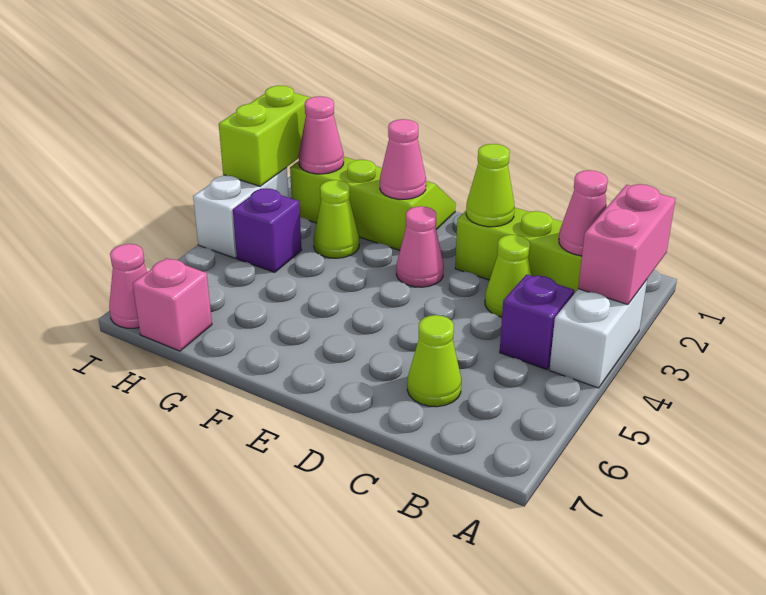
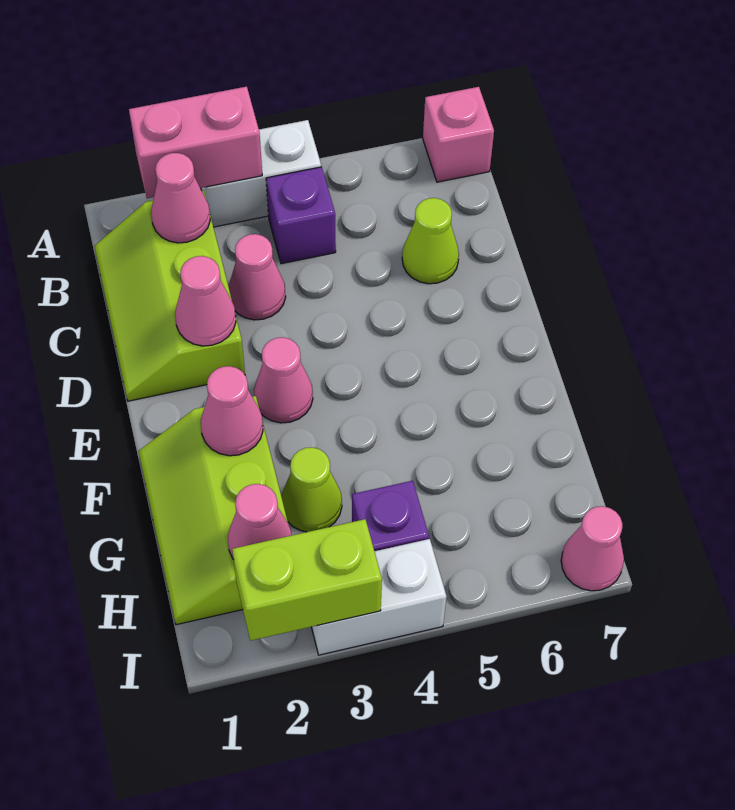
lime 1x1 cone [485,235,531,317] -> pink 1x1 cone [228,234,286,320]
lime 1x1 cone [466,144,515,227] -> pink 1x1 cone [175,256,236,346]
pink 1x1 brick [133,258,212,351] -> pink 1x1 brick moved to [423,87,494,182]

